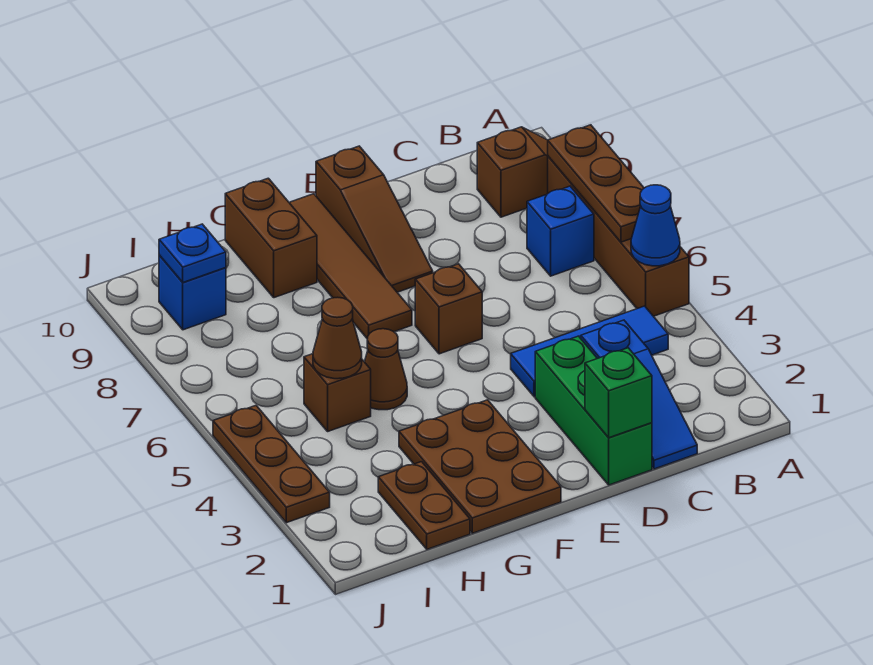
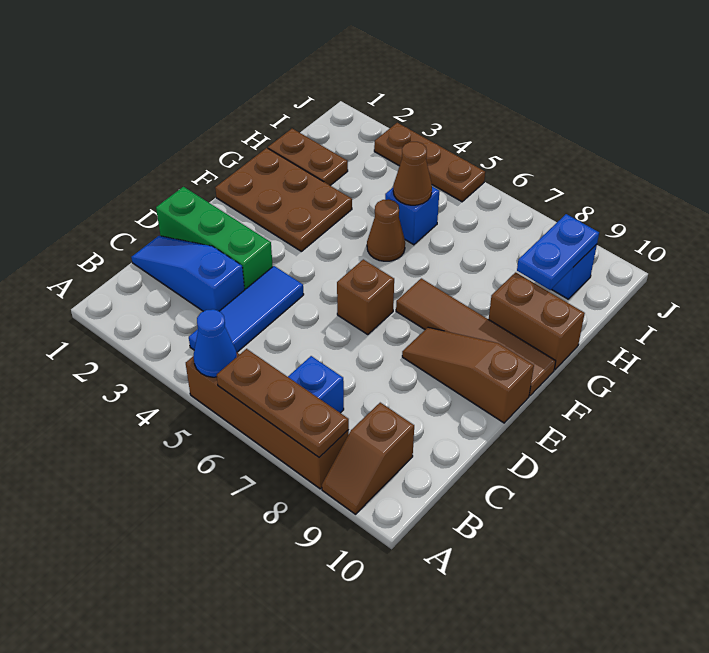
green 1x1 brick [585,348,652,438] -> none
brown 1x1 brick [304,354,371,431] -> blue 1x1 brick [385,187,439,245]
blue 1x1 plate [159,224,226,282] -> blue 1x2 plate [517,214,599,290]

